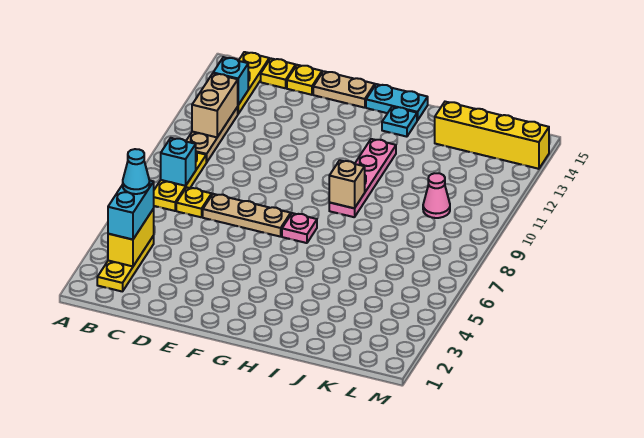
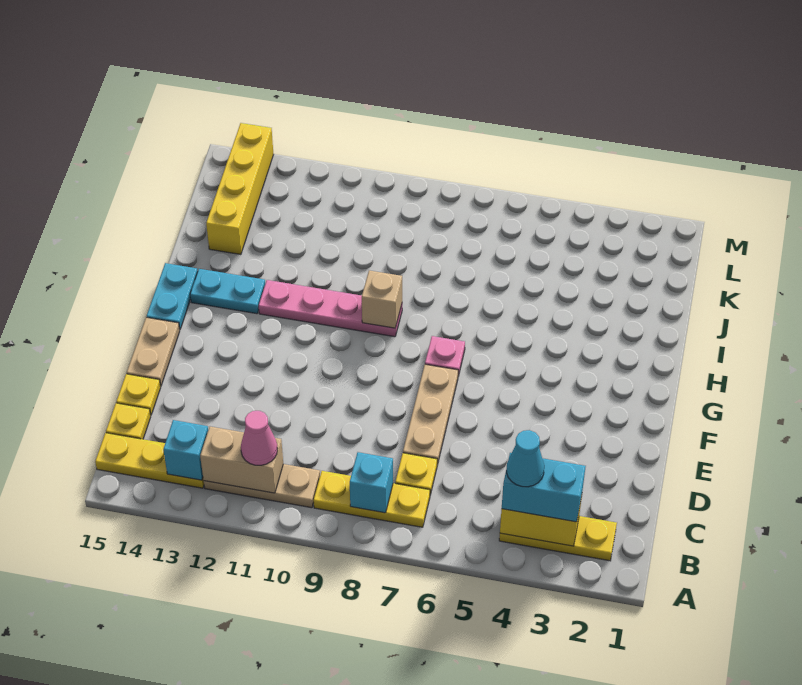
cyan 1x1 plate [382,107,417,137] -> cyan 1x2 plate [190,269,265,314]
pink 1x1 cone [423,173,450,218] -> pink 1x1 cone moved to [241,411,278,465]

